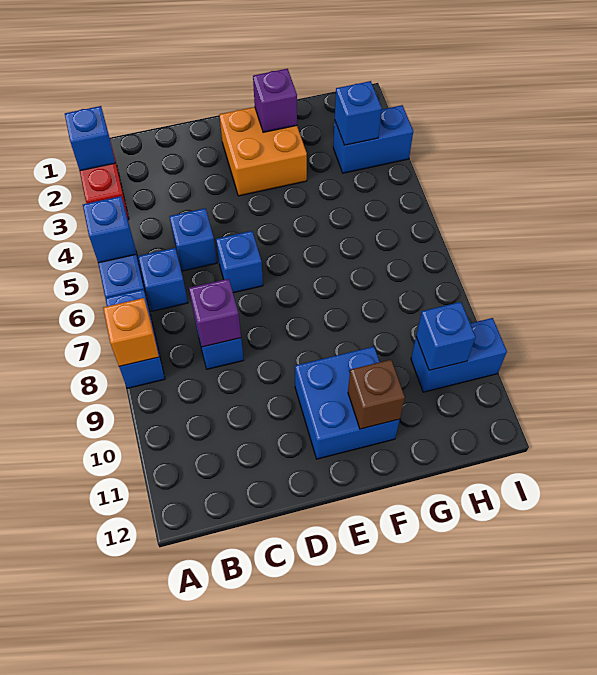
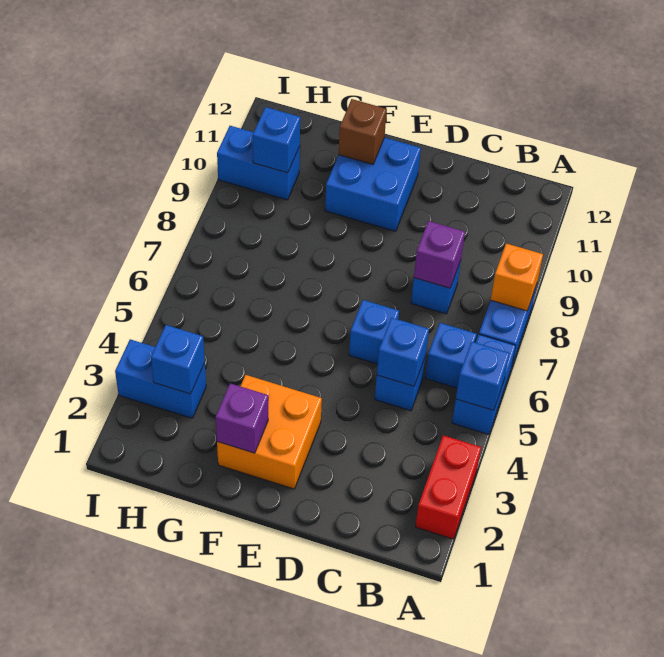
blue 1x1 brick [65,106,115,171] -> blue 1x1 brick moved to [377,318,429,386]

